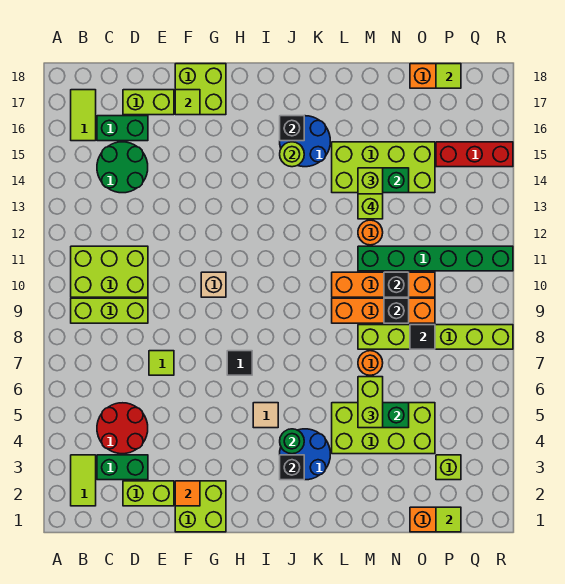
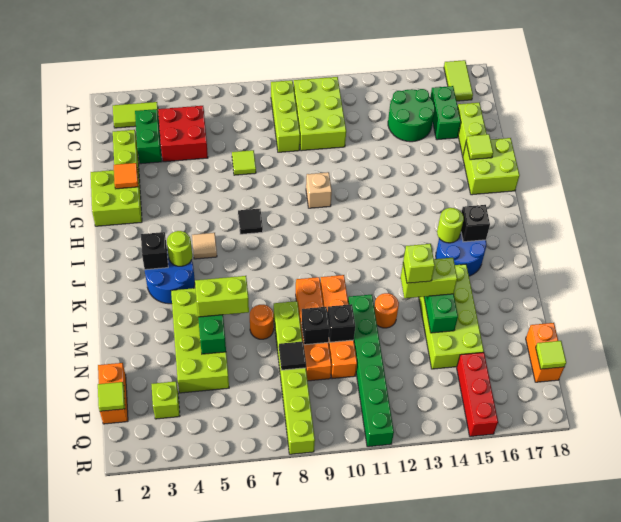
lime 1x2 tile [71,90,96,141] -> lime 1x2 tile turned to [444,60,473,101]
red 2x2 round brick [97,403,148,454] -> red 2x2 brick [158,106,208,162]
green 1x1 round brick [280,429,304,454] -> lime 1x1 round brick [167,231,192,266]

